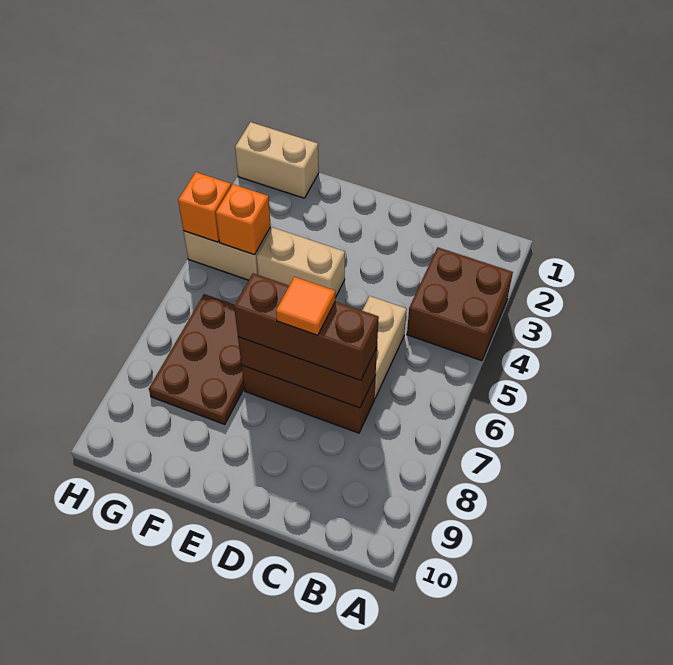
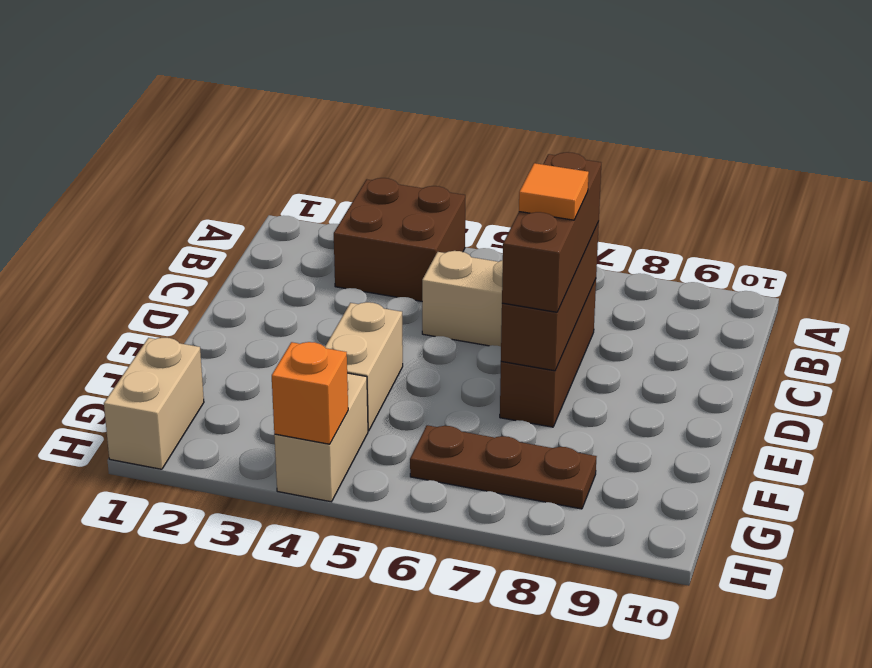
brown 2x3 plate [149,294,244,424] -> brown 1x3 plate [410,425,597,509]
orange 1x1 brick [216,184,271,255] -> none

